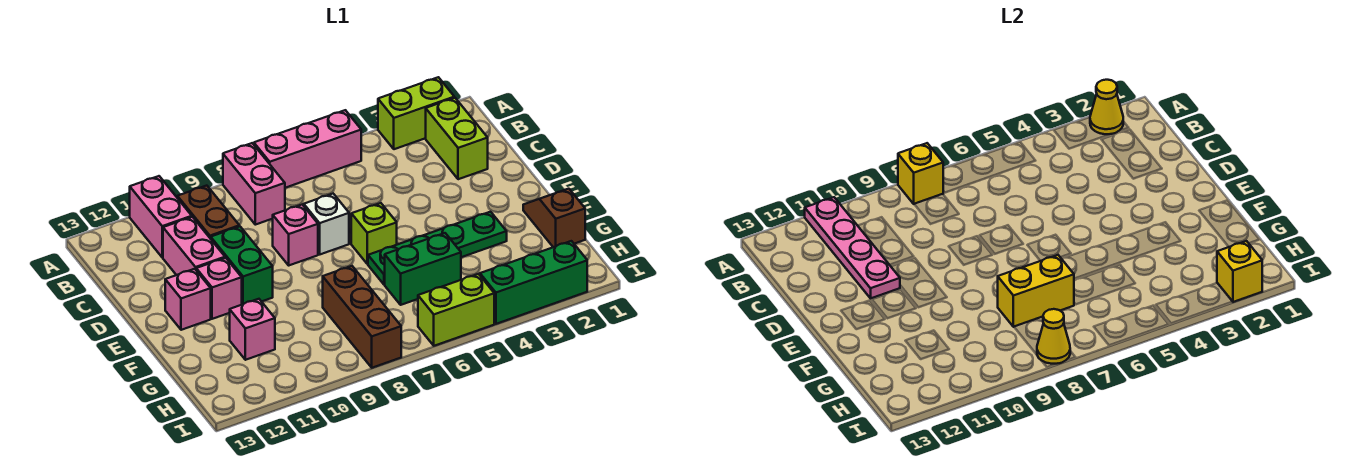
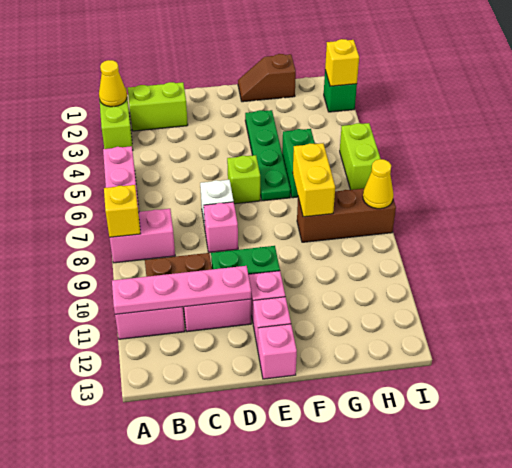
pink 1x1 brick [230,299,275,360] -> pink 1x1 brick moved to [258,324,297,379]
green 1x3 brick [480,241,587,324] -> green 1x1 brick [324,70,357,112]

